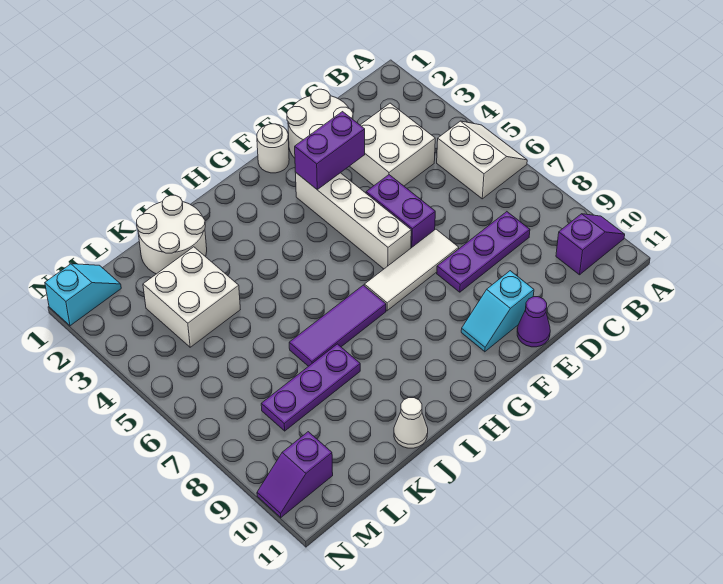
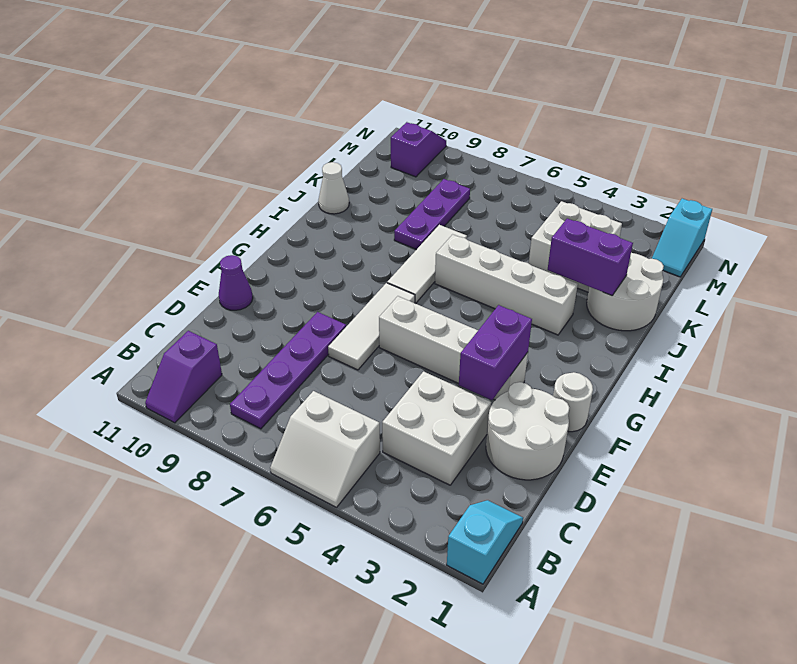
purple 1x3 plate [437,212,530,292] -> purple 1x4 plate [230,312,346,429]
purple 1x2 brick [366,175,435,248] -> purple 1x2 brick moved to [548,218,633,296]
cyan 1x2 slope [461,271,534,352] -> cyan 1x2 slope moved to [447,500,523,584]
purple 1x3 tile [289,285,386,366] -> white 1x3 tile [387,225,467,303]
none -> white 1x4 brick [435,234,578,335]

